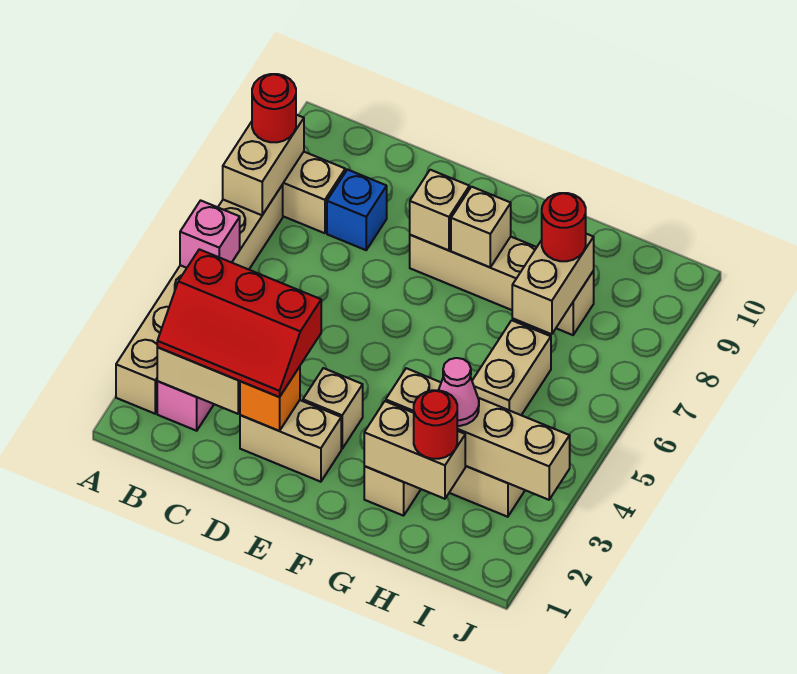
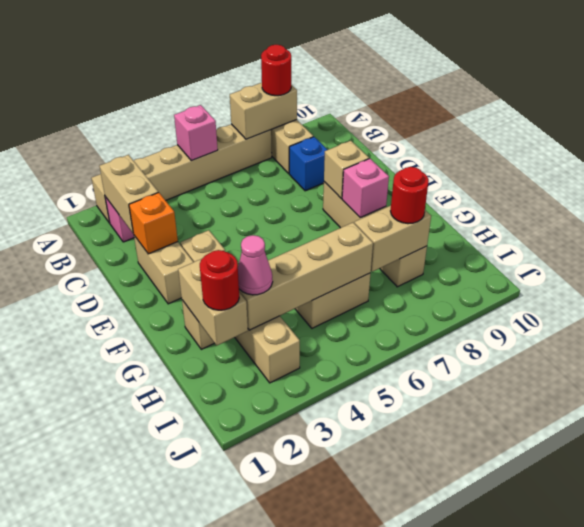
red 2x3 slope [157,249,321,397] -> none
tan 1x1 brick [451,187,511,267] -> pink 1x1 brick [342,159,389,217]
tan 1x4 brick [386,368,570,500] -> tan 1x4 brick turned to [239,223,373,330]

